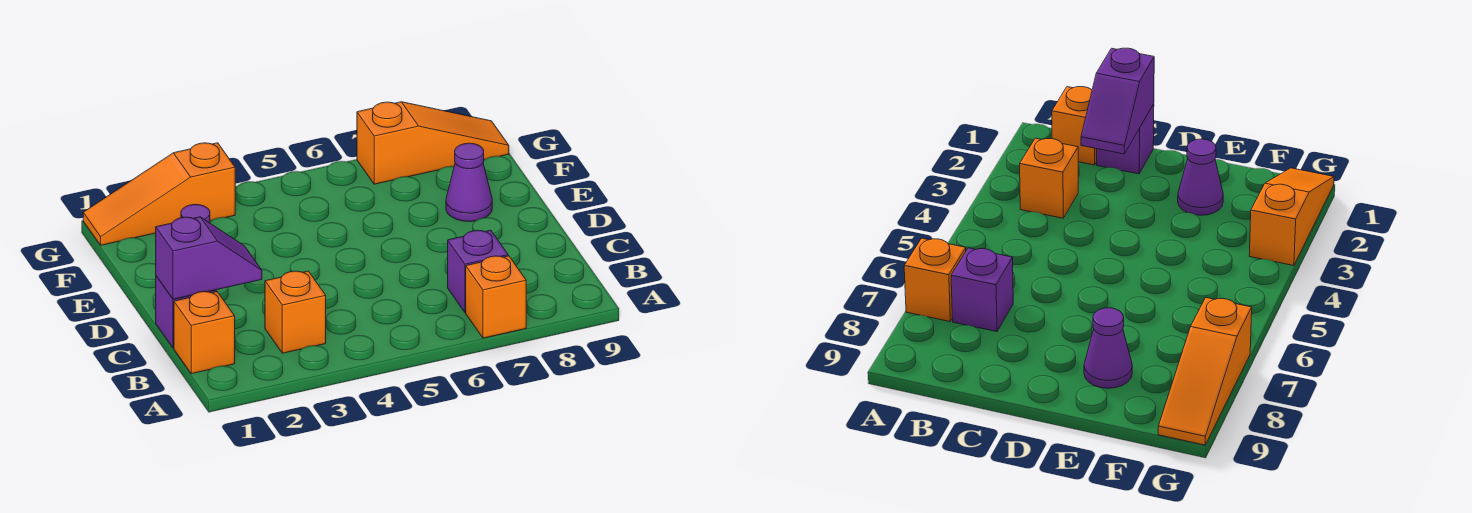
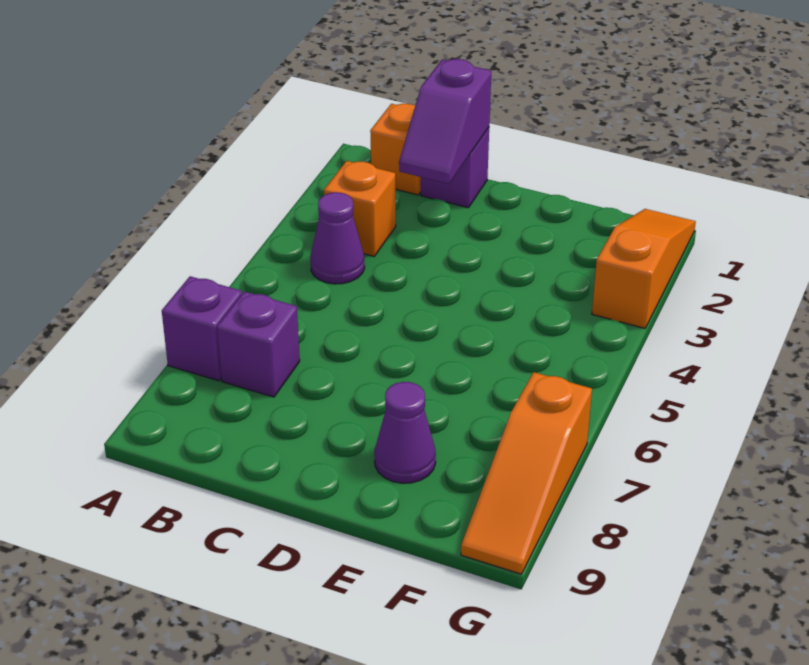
orange 1x1 brick [466,256,526,338] -> purple 1x1 brick [162,276,242,381]
purple 1x1 cone [1178,139,1223,215] -> purple 1x1 cone moved to [310,192,365,284]

